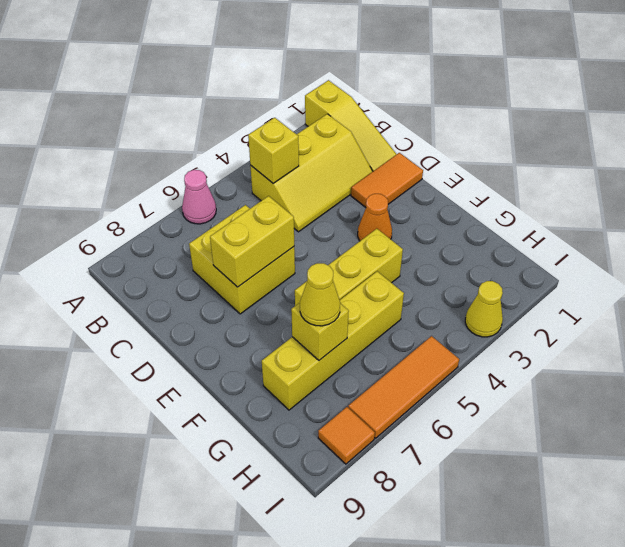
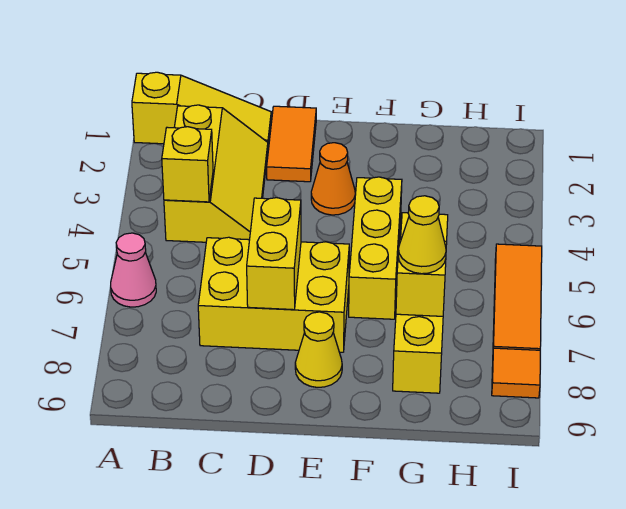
yellow 2x2 brick [189,205,295,314] -> yellow 2x3 brick [198,237,349,352]
yellow 1x1 cone [465,281,503,337] -> yellow 1x1 cone moved to [295,312,342,387]

